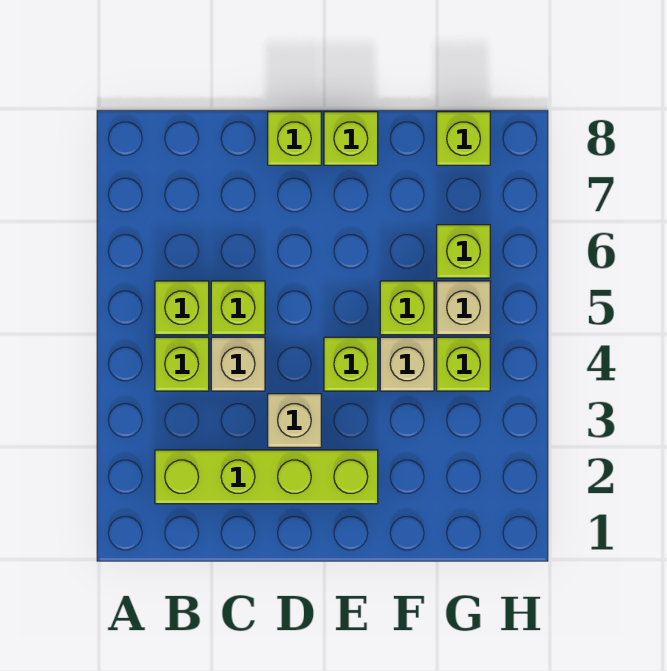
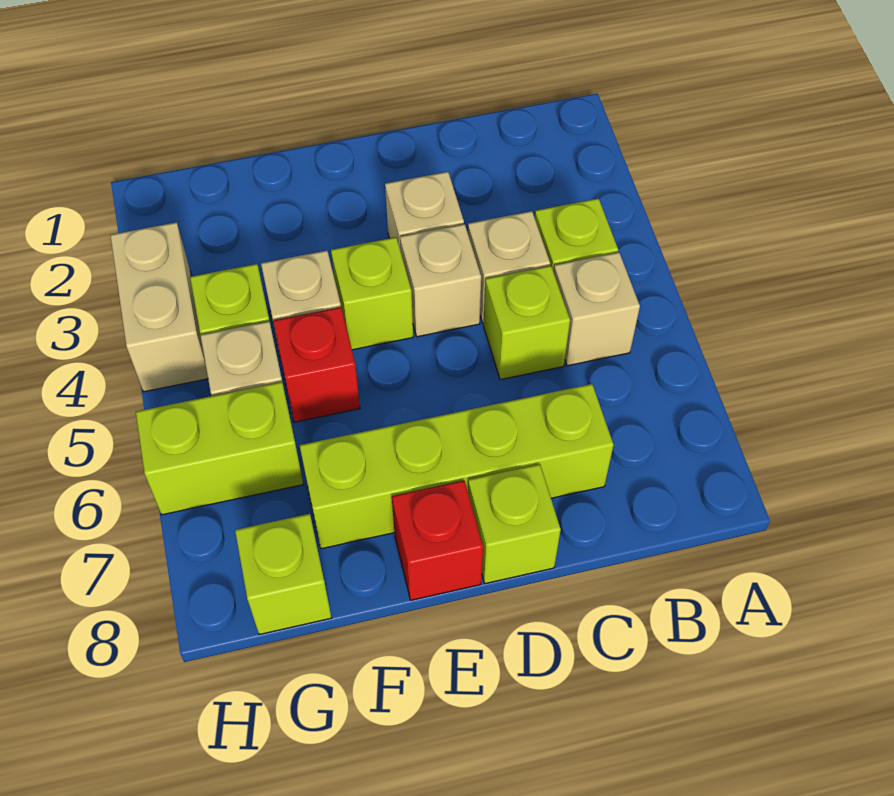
lime 1x4 brick [155,450,378,504] -> lime 1x4 brick moved to [300,384,614,549]
lime 1x1 brick [155,281,209,335] -> tan 1x1 brick [554,252,640,366]
none -> tan 1x1 brick [400,224,481,337]
lime 1x1 brick [324,112,378,165] -> red 1x1 brick [392,481,483,600]
lime 1x1 brick [380,281,434,335] -> red 1x1 brick [273,307,360,422]
lime 1x1 brick [437,225,490,278] -> lime 1x2 brick [136,382,303,515]
none -> tan 1x2 brick [110,222,208,392]

